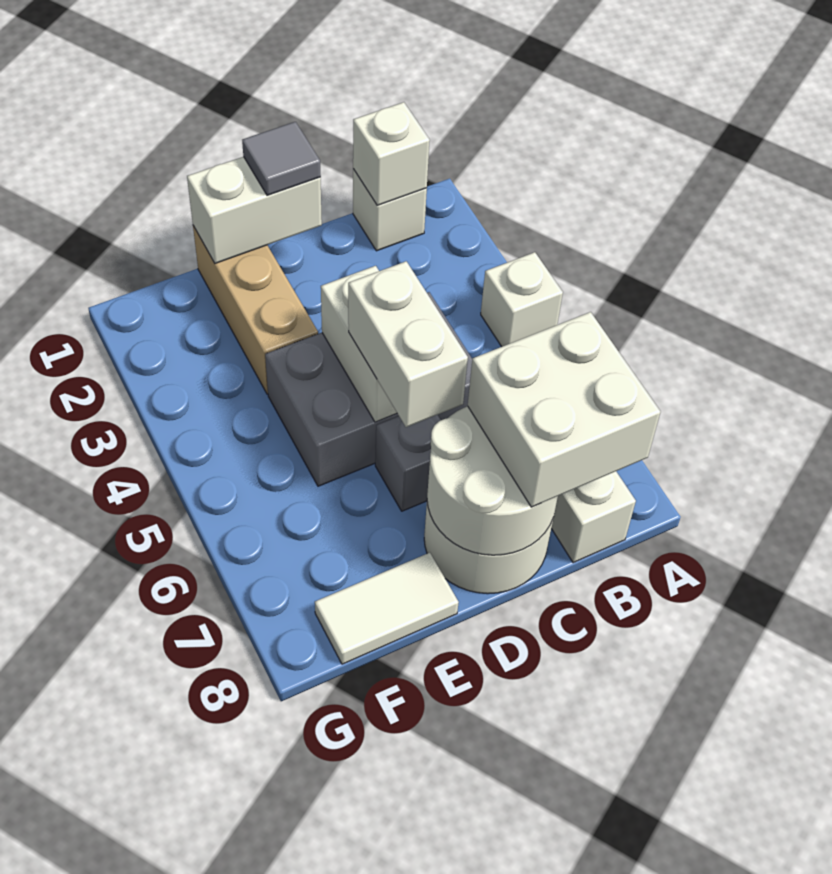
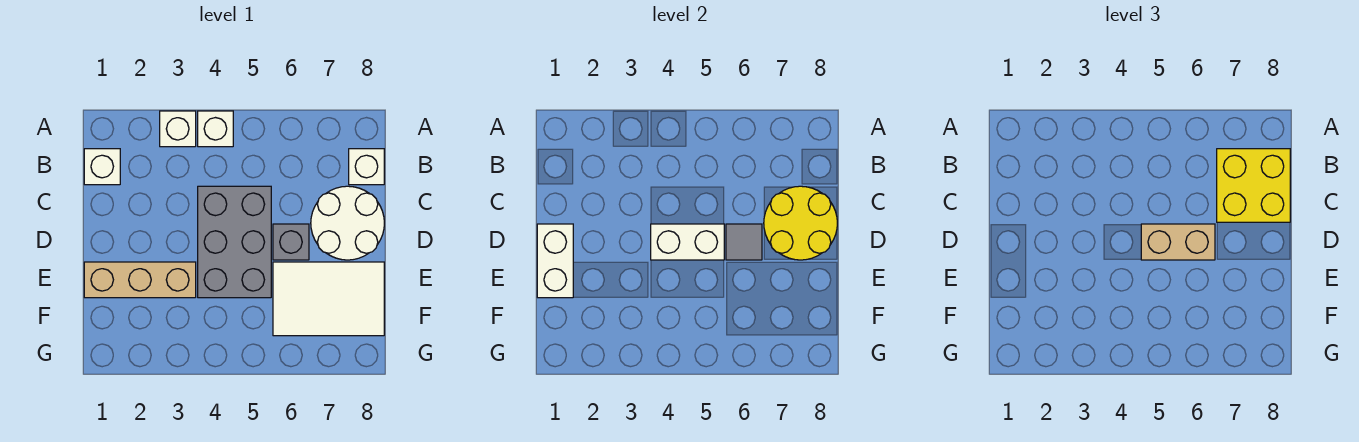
white 1x1 brick [353,102,430,205] -> white 1x1 brick moved to [160,111,196,147]
white 2x2 brick [468,312,660,507] -> yellow 2x2 brick [1217,149,1290,222]
white 2x2 round brick [427,406,558,555] -> yellow 2x2 round brick [764,186,837,260]
grey 1x1 tile [242,122,321,195] -> grey 1x1 tile moved to [726,224,762,260]
white 1x2 brick [348,261,468,427] -> tan 1x2 brick [1141,224,1215,260]
white 1x2 tile [315,553,459,664] -> white 2x3 tile [273,262,384,336]

